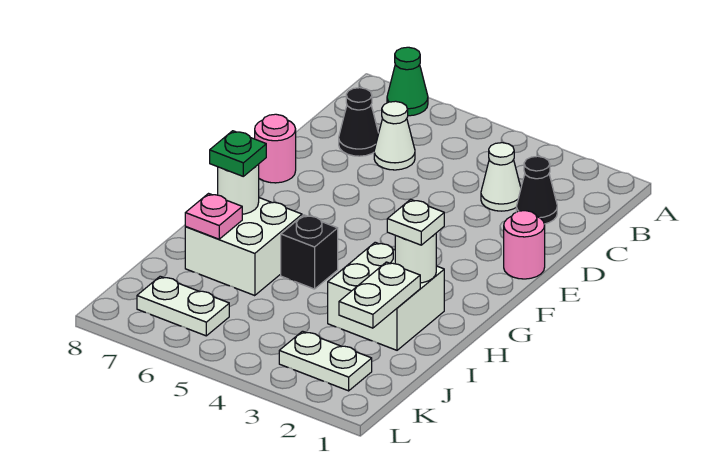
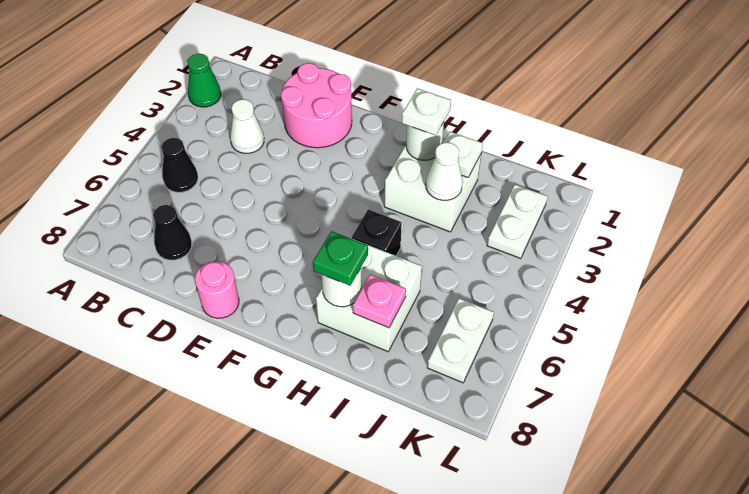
green 1x1 cone [387,47,428,116] -> green 1x1 cone moved to [188,54,221,107]
black 1x1 cone [516,156,557,224] -> black 1x1 cone moved to [161,138,198,192]
white 1x1 cone [374,101,415,170] -> white 1x1 cone moved to [426,142,463,200]
pink 1x1 round brick [504,211,545,279] -> pink 2x2 round brick [281,63,352,148]
white 1x2 plate [339,262,420,328] -> white 1x1 plate [444,132,483,177]

